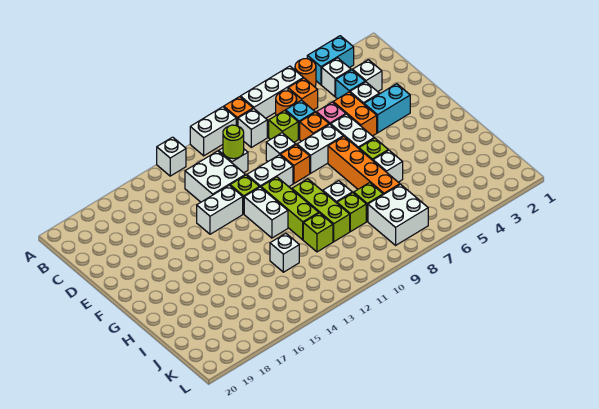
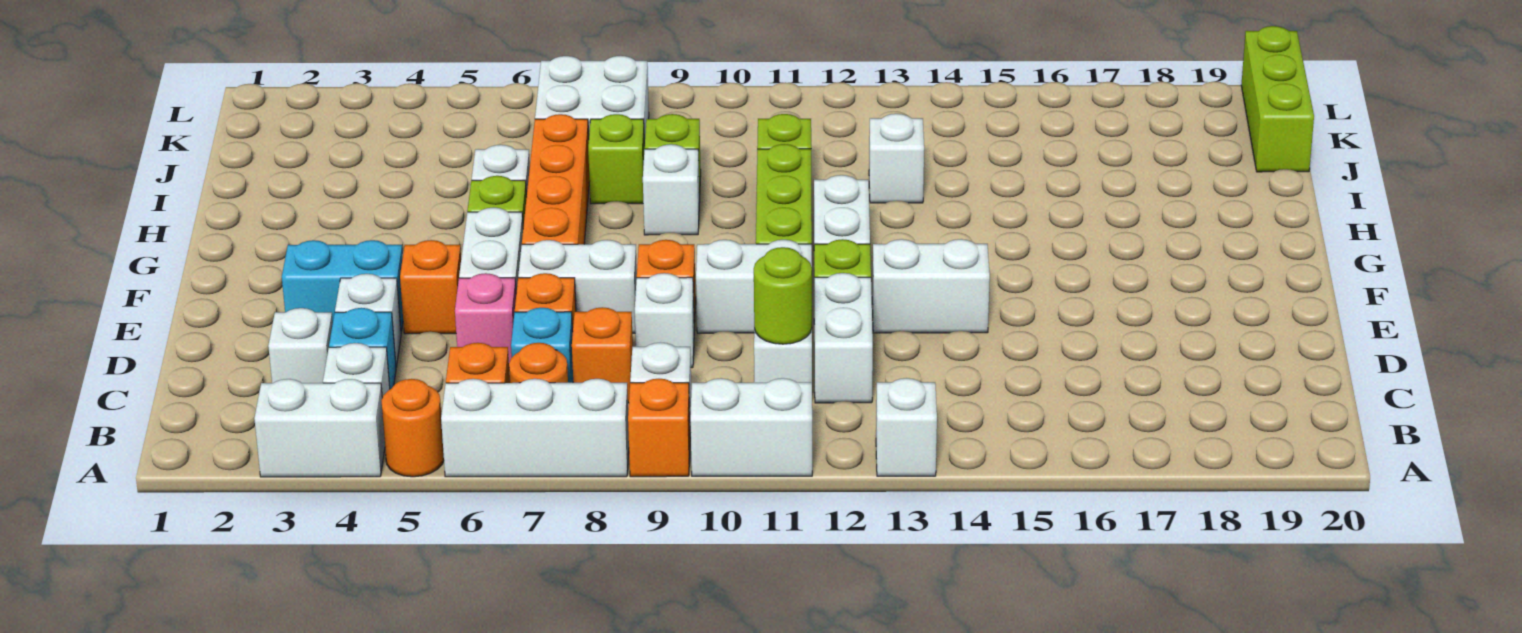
cyan 1x2 brick [307,36,354,85] -> white 1x2 brick [254,379,385,477]
lime 1x1 brick [269,110,298,142] -> orange 1x1 brick [572,307,633,403]
white 2x2 brick [185,151,245,202] -> white 1x2 brick [815,273,873,403]
orange 1x2 brick [333,92,377,136] -> orange 1x1 brick [400,240,461,334]
lime 1x3 brick [292,179,350,242] -> lime 1x3 brick moved to [1241,26,1314,172]

